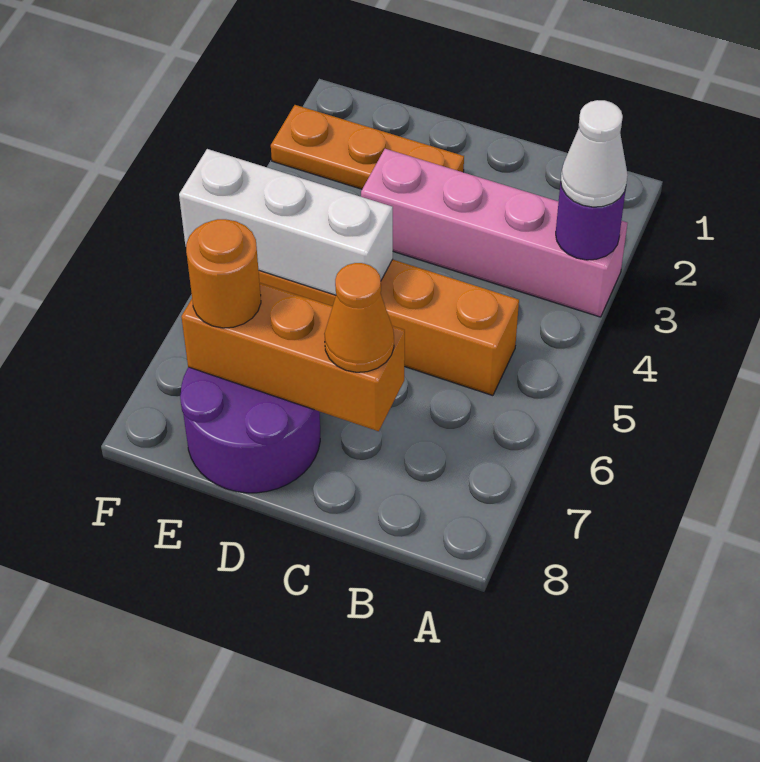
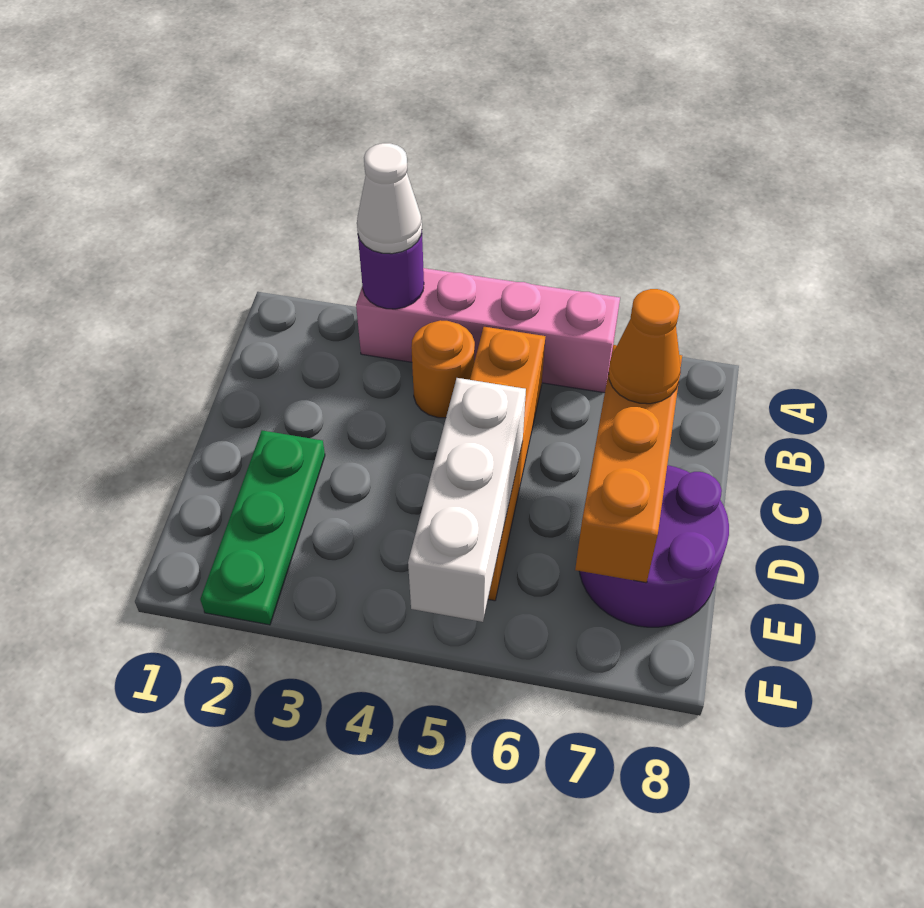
pink 1x4 brick [361,149,627,317] -> pink 1x4 brick turned to [356,268,620,393]
orange 1x3 plate [271,105,464,189] -> green 1x3 plate [200,430,325,625]
orange 1x1 round brick [186,219,261,328] -> orange 1x1 round brick moved to [411,320,475,418]

